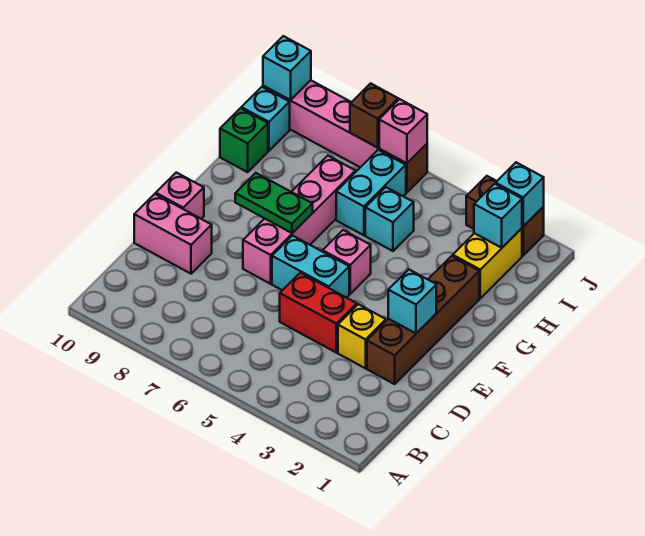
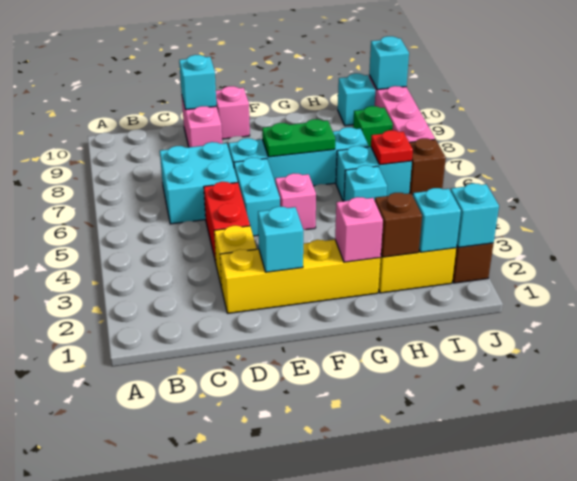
none -> cyan 2x2 brick [160,142,238,224]
brown 1x4 brick [367,256,479,384] -> yellow 1x4 brick [220,240,380,313]
none -> cyan 1x1 brick [179,55,216,110]
pink 1x4 brick [243,156,355,284] -> cyan 1x4 brick [228,127,369,186]
green 1x2 plate [235,173,313,233] -> green 1x2 plate turned to [262,119,335,157]
green 1x1 brick [220,108,268,172] -> green 1x1 brick moved to [353,106,393,147]
none -> red 1x1 plate [371,130,413,165]
pink 1x1 brick [379,99,427,163] -> pink 1x1 brick moved to [335,197,383,262]
brown 1x1 brick [350,83,398,148] -> brown 1x1 brick moved to [375,193,422,257]

